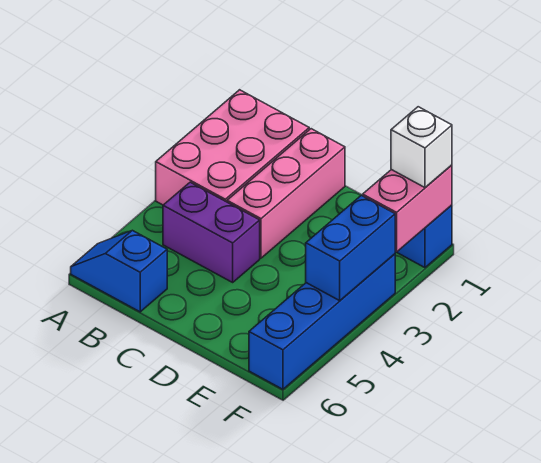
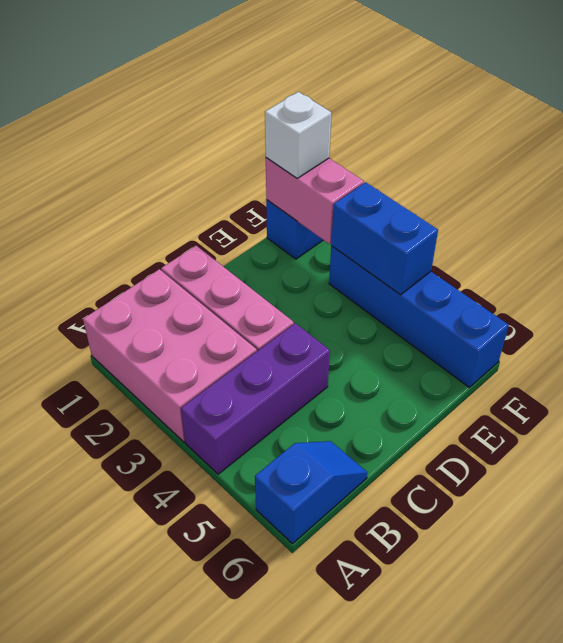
blue 1x2 slope [71,230,167,312] -> blue 1x2 slope turned to [255,441,367,544]
purple 1x2 brick [163,182,260,282] -> purple 1x3 brick [181,323,330,474]

